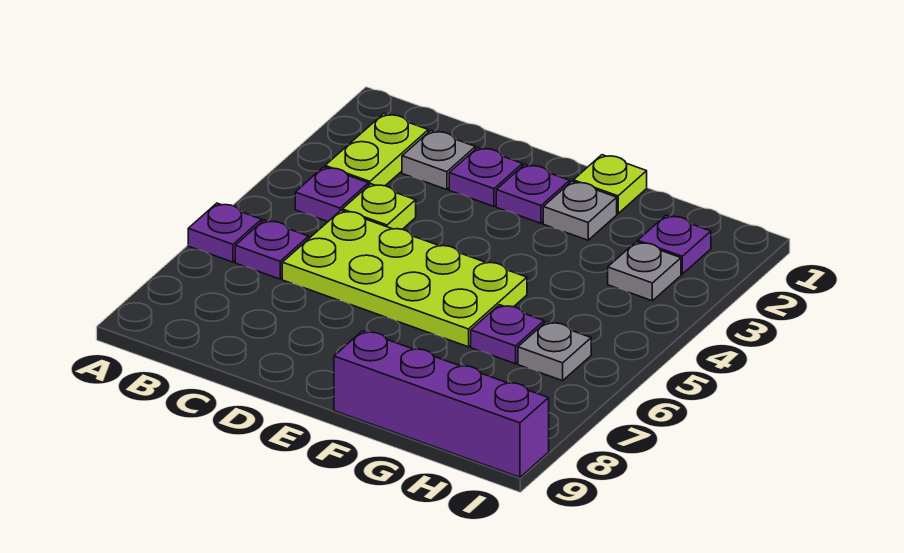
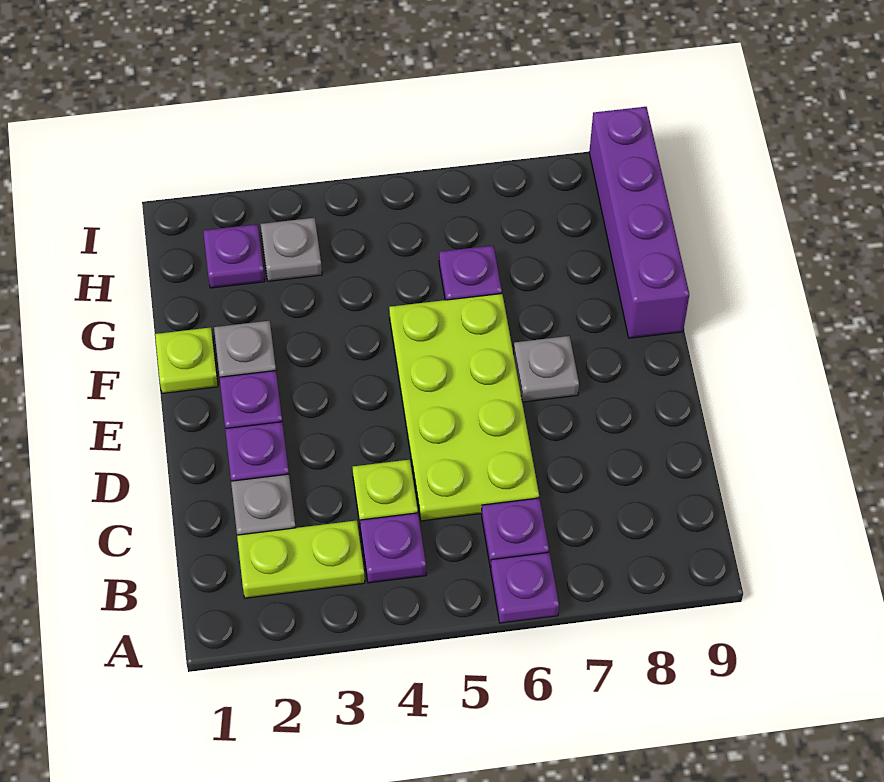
grey 1x1 plate [518,322,591,381] -> grey 1x1 plate moved to [514,336,579,402]

